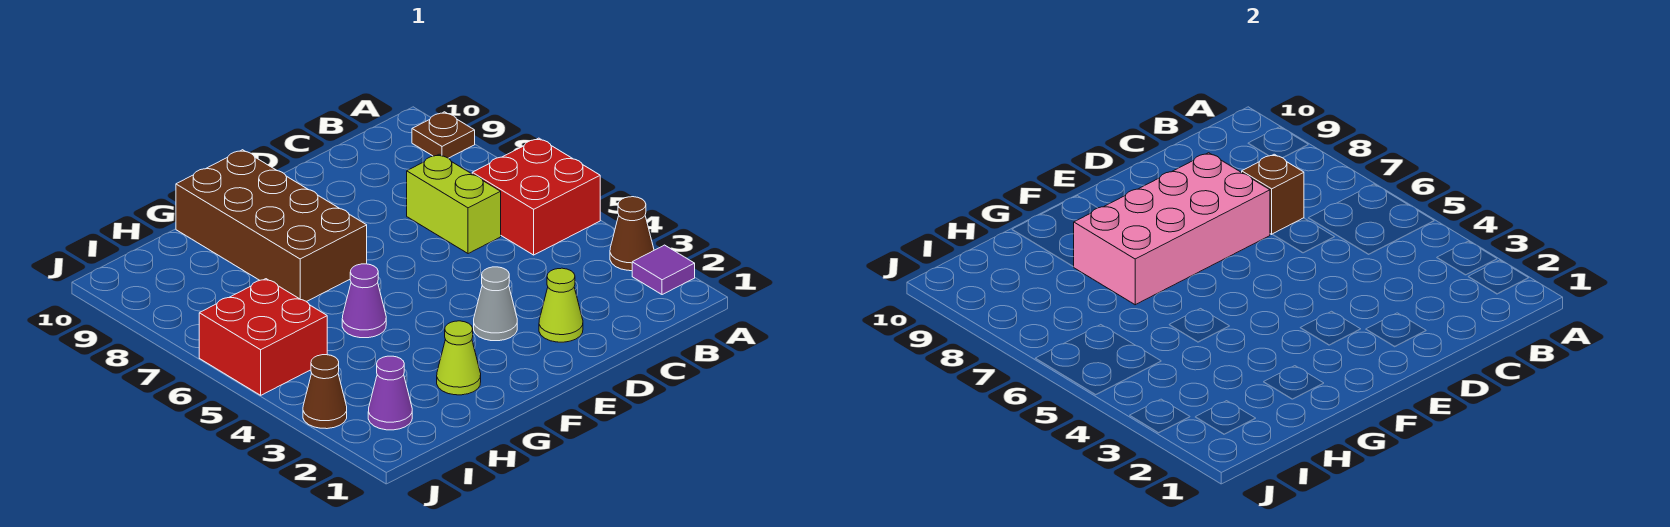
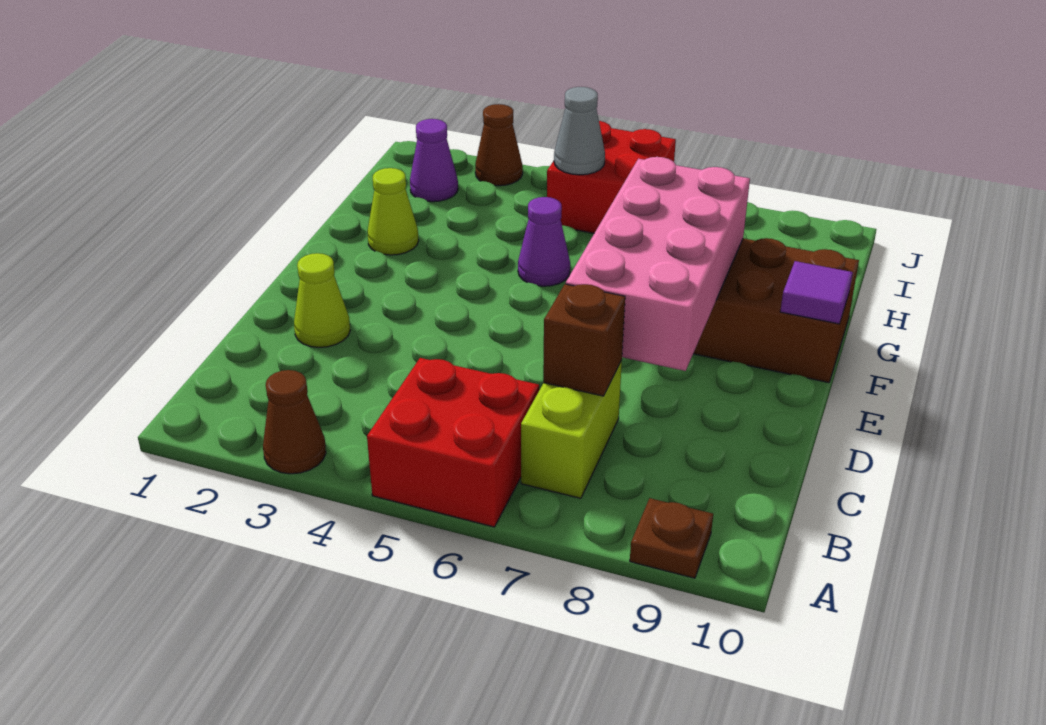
purple 1x1 tile [632,245,695,295] -> purple 1x1 tile moved to [780,261,853,324]
lime 1x2 brick [407,154,501,254] -> lime 1x2 brick turned to [521,360,622,498]
grey 1x1 cone [474,267,517,341] -> grey 1x1 cone moved to [554,87,605,175]

